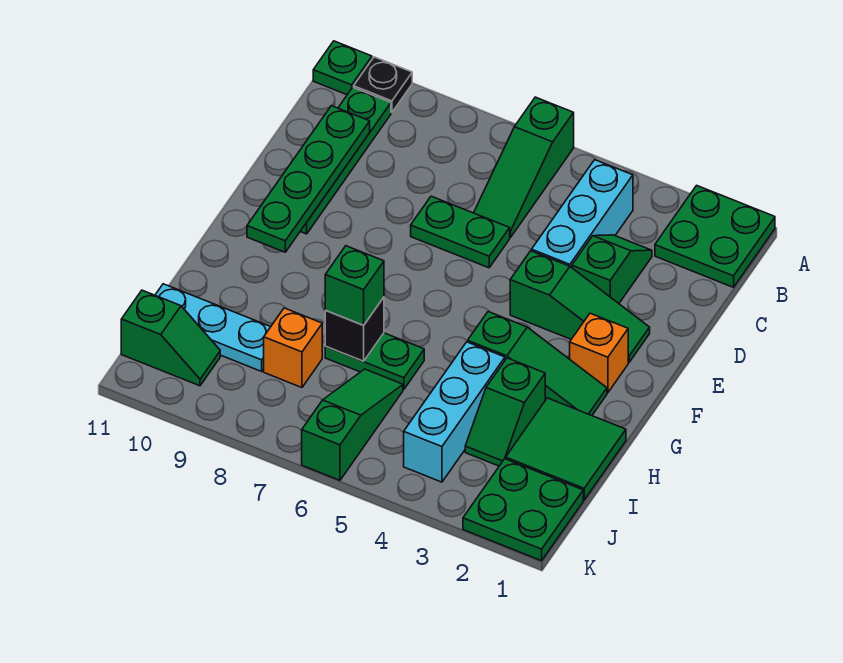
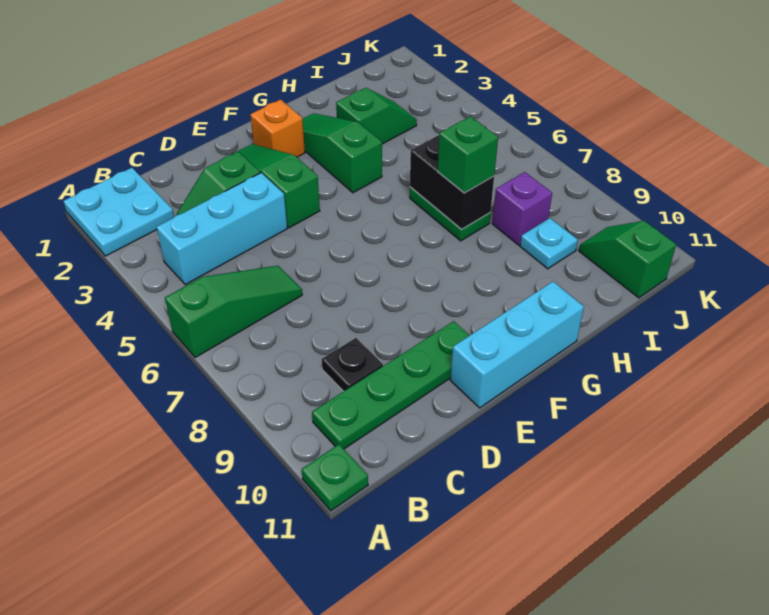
green 2x2 plate [655,185,775,287] -> cyan 2x2 plate [63,168,174,256]
black 1x1 plate [354,57,412,112] -> black 1x1 plate moved to [322,338,383,391]
green 1x4 plate [247,106,370,252] -> none
green 1x2 plate [411,196,510,268] -> none
green 2x2 tile [506,398,626,500] -> none
cyan 1x3 brick [404,342,505,482] -> cyan 1x3 brick moved to [450,282,584,408]
black 1x1 brick [325,297,384,361] -> black 1x2 brick [410,135,494,229]
green 1x3 slope [302,369,403,480] -> none
orange 1x1 brick [264,308,322,387] -> purple 1x1 brick [492,172,552,245]
cyan 1x3 plate [155,284,270,371] -> cyan 1x1 plate [520,218,578,269]
green 2x2 plate [463,459,583,561] -> none

